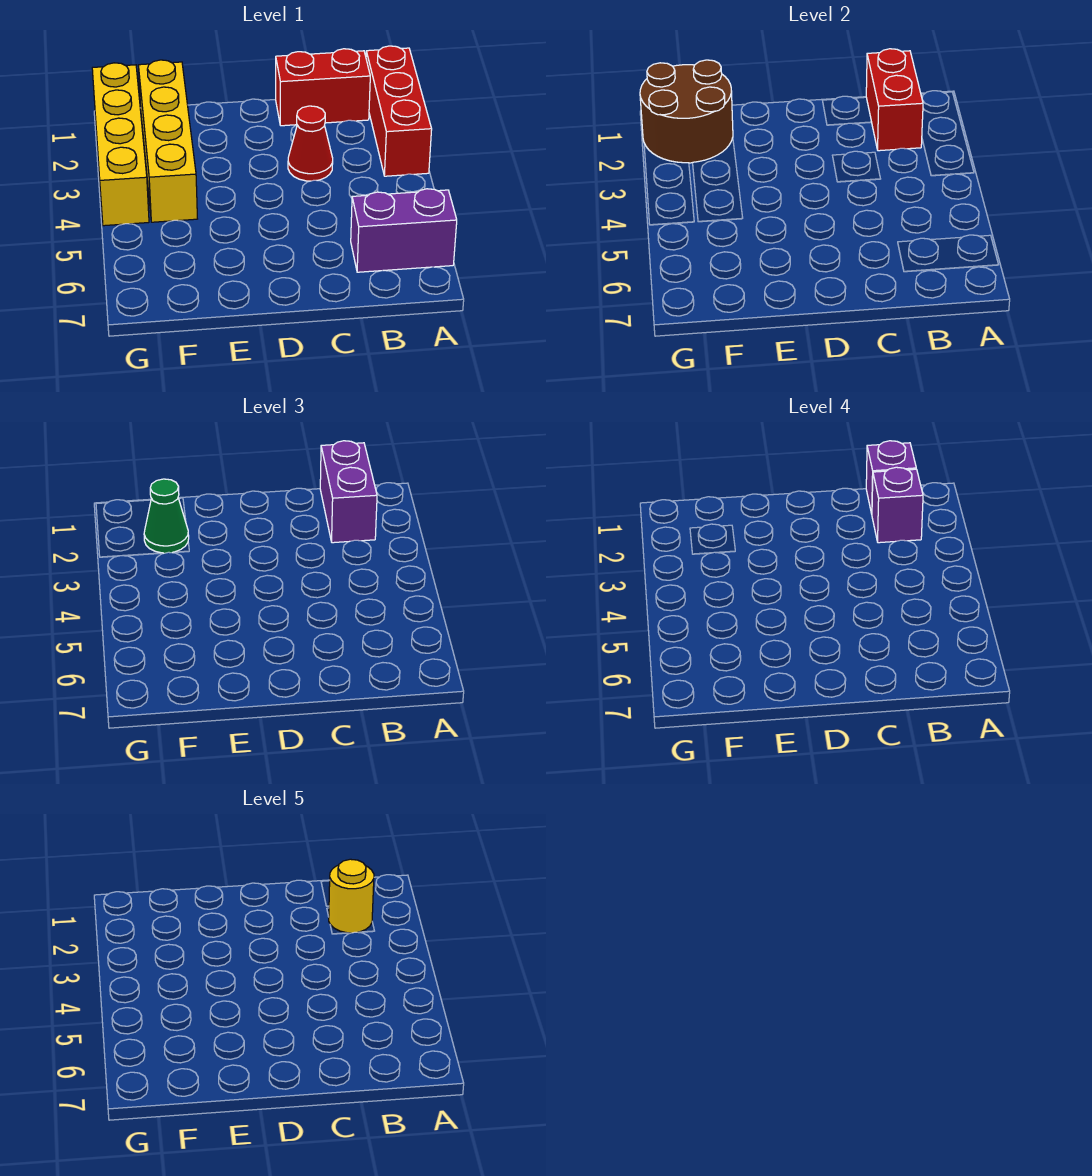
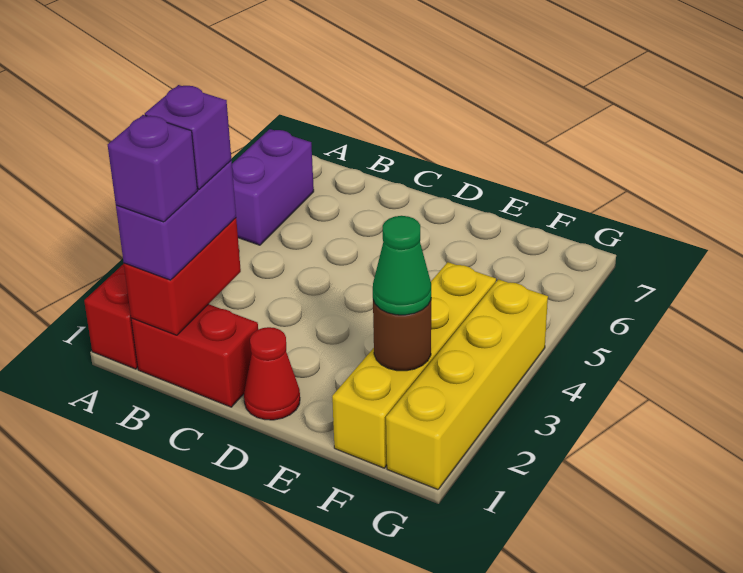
purple 1x2 brick [351,189,457,272] -> purple 1x2 brick turned to [232,129,314,245]
yellow 1x1 round brick [329,859,374,933] -> none
red 1x1 cone [288,106,333,181] -> red 1x1 cone moved to [244,327,300,420]
brown 2x2 round brick [640,60,733,163] -> brown 1x1 round brick [373,300,431,371]

